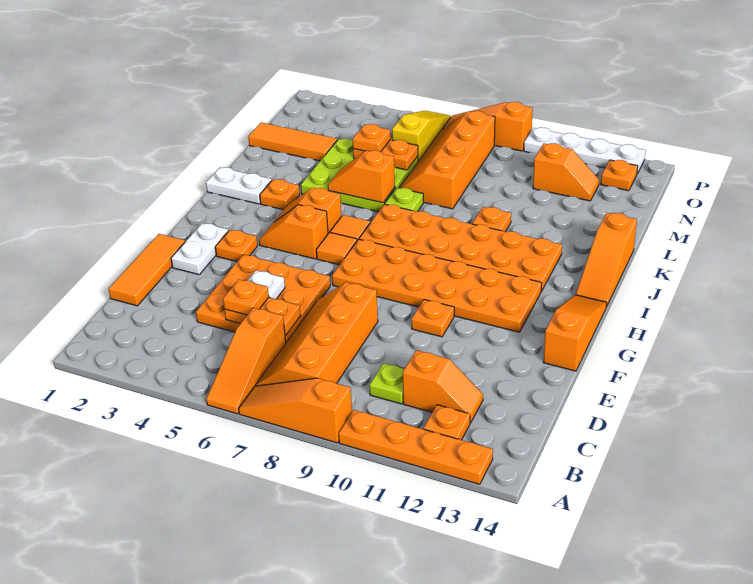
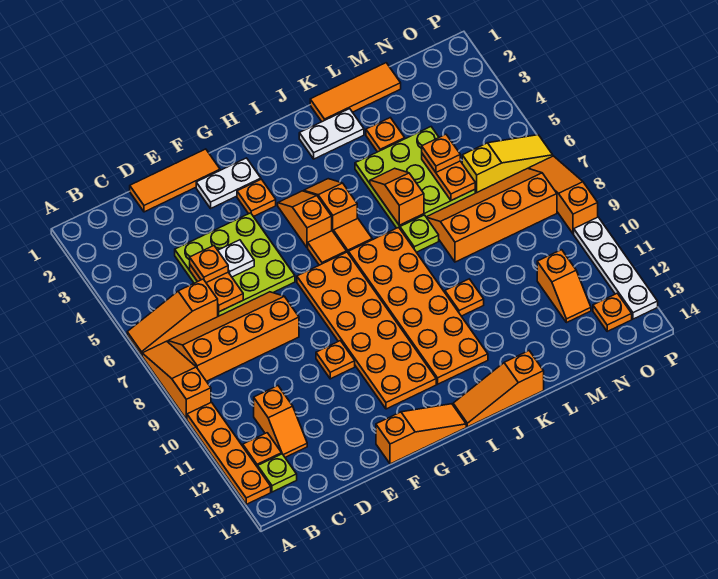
lime 1x1 plate [369,363,404,404] -> lime 1x1 plate moved to [258,454,297,492]
orange 3x3 plate [196,255,330,343] -> lime 3x3 plate [175,213,295,316]
white 1x2 plate [206,167,272,204] -> white 1x2 plate turned to [299,109,364,159]
orange 1x1 plate [260,179,300,210] -> orange 1x1 plate moved to [366,118,405,152]
orange 1x3 tile [248,123,337,161] -> orange 1x3 tile turned to [310,63,401,122]

